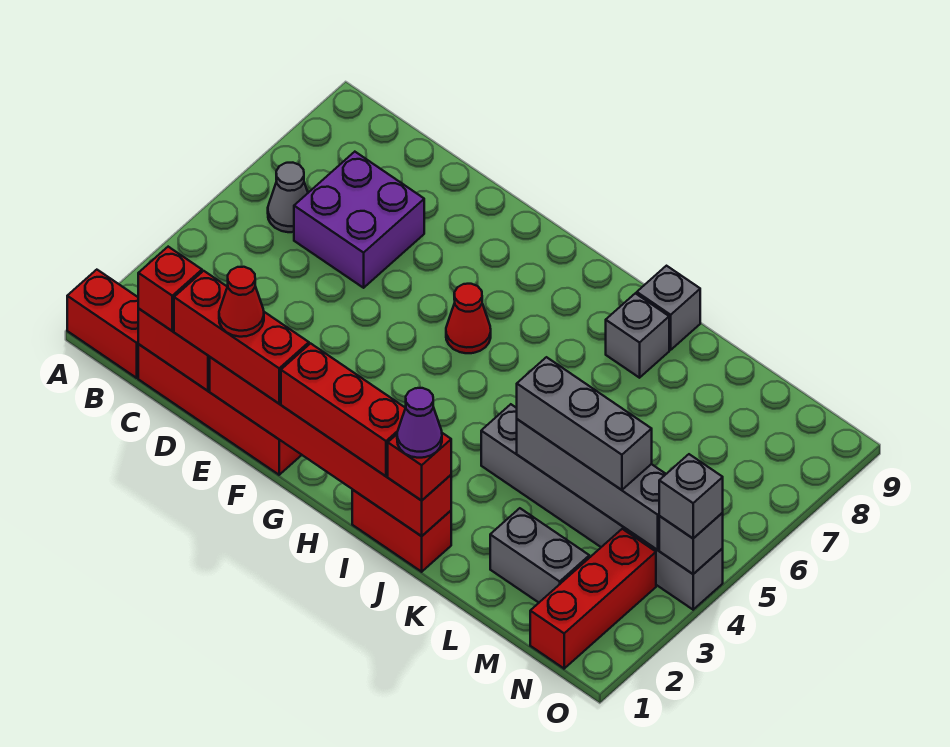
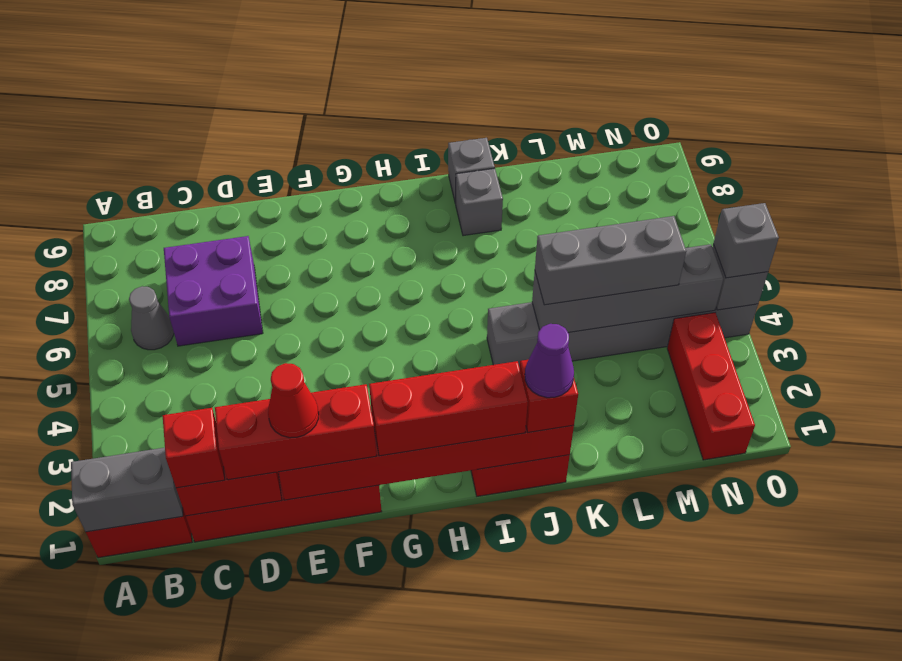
red 1x1 cone [446,284,491,353] -> none
grey 1x2 brick [490,508,589,603] -> grey 1x2 brick moved to [71,448,183,532]

